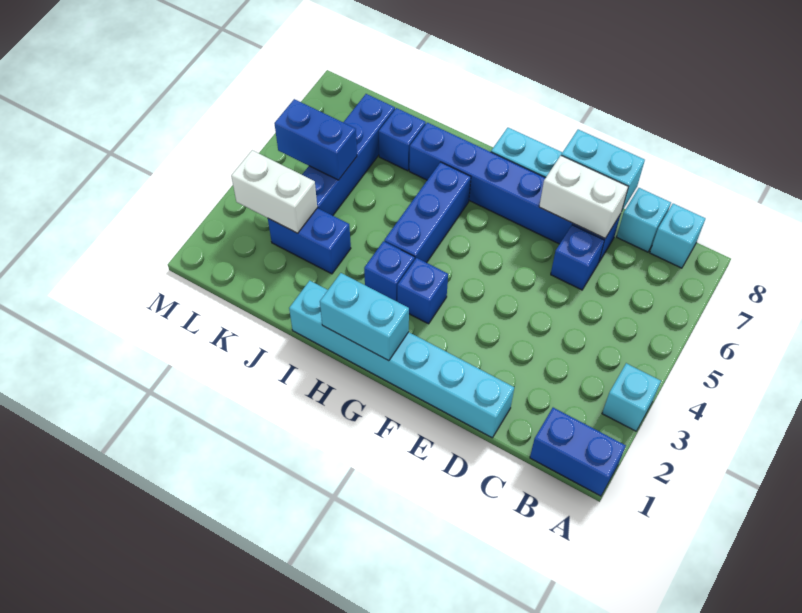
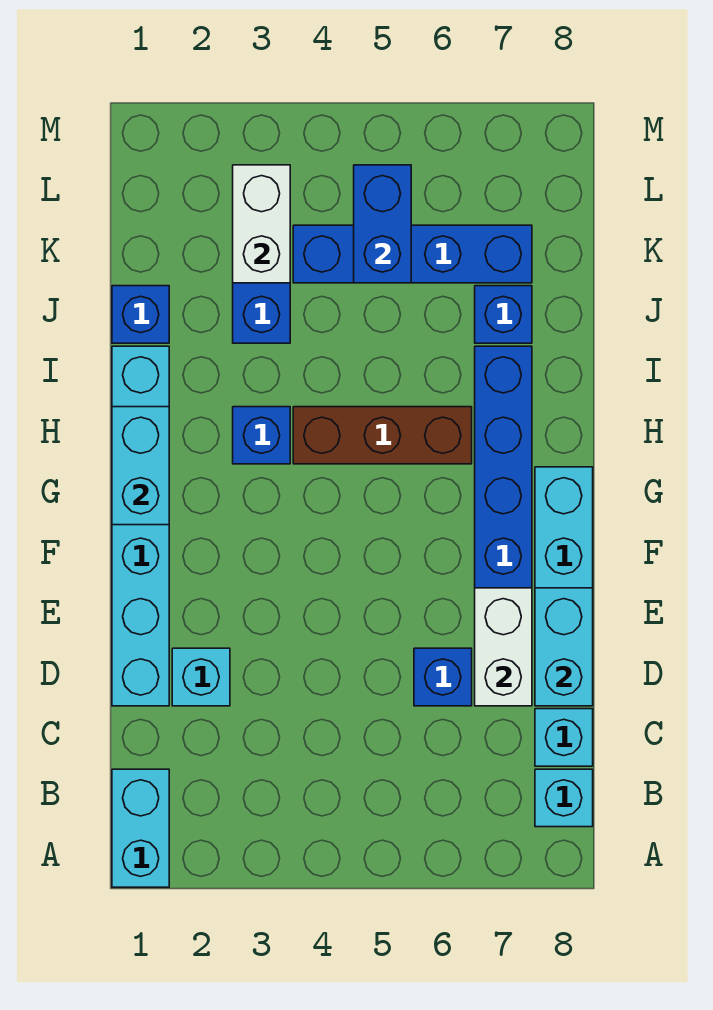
blue 1x2 brick [530,408,626,496] -> cyan 1x2 brick [112,769,169,887]
cyan 1x1 brick [602,363,661,431] -> cyan 1x1 brick moved to [172,648,230,706]
blue 1x1 brick [397,258,448,324] -> blue 1x1 brick moved to [112,286,169,343]
blue 1x3 brick [384,162,471,263] -> brown 1x3 brick [293,407,472,464]

